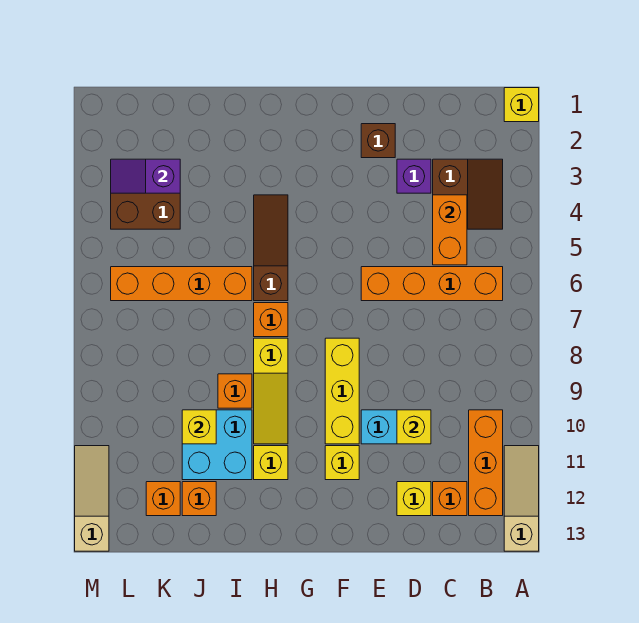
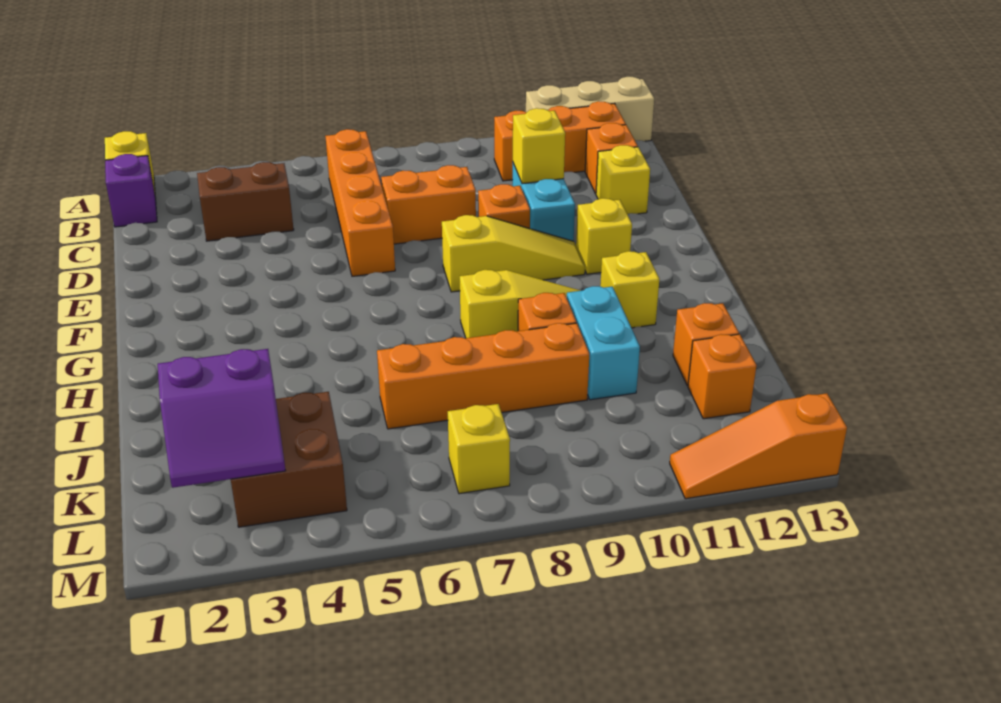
tan 1x3 slope [504,446,539,551] -> tan 1x3 brick [526,77,654,141]
orange 1x2 brick [433,195,467,265] -> orange 1x2 brick moved to [381,165,476,244]
purple 1x1 brick [397,159,431,193] -> purple 1x1 brick moved to [105,154,157,227]
brown 1x1 brick [361,124,395,158] -> none
yellow 1x3 brick [325,338,359,444] -> yellow 1x3 slope [442,215,585,292]
brown 1x3 slope [254,195,288,301] -> none
orange 1x1 brick [254,303,288,337] -> orange 1x1 brick moved to [478,184,530,228]
orange 1x4 brick [111,267,252,301] -> orange 1x4 brick turned to [377,323,589,429]
cyan 2x2 brick [182,410,252,480] -> cyan 1x2 brick [567,286,640,400]
yellow 1x1 brick [182,410,216,444] -> yellow 1x1 brick moved to [448,404,510,494]
purple 1x2 slope [111,159,180,193] -> purple 2x2 slope [158,349,286,488]
tan 1x3 slope [75,446,109,551] -> orange 1x3 slope [670,393,847,499]

